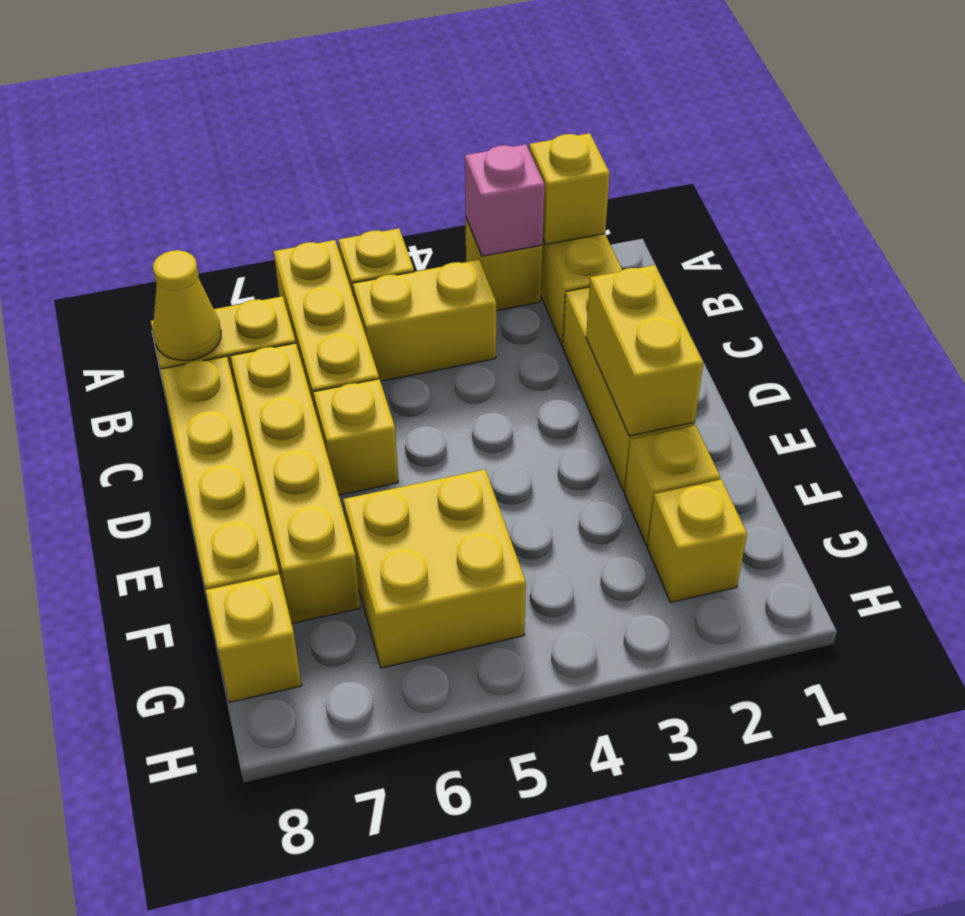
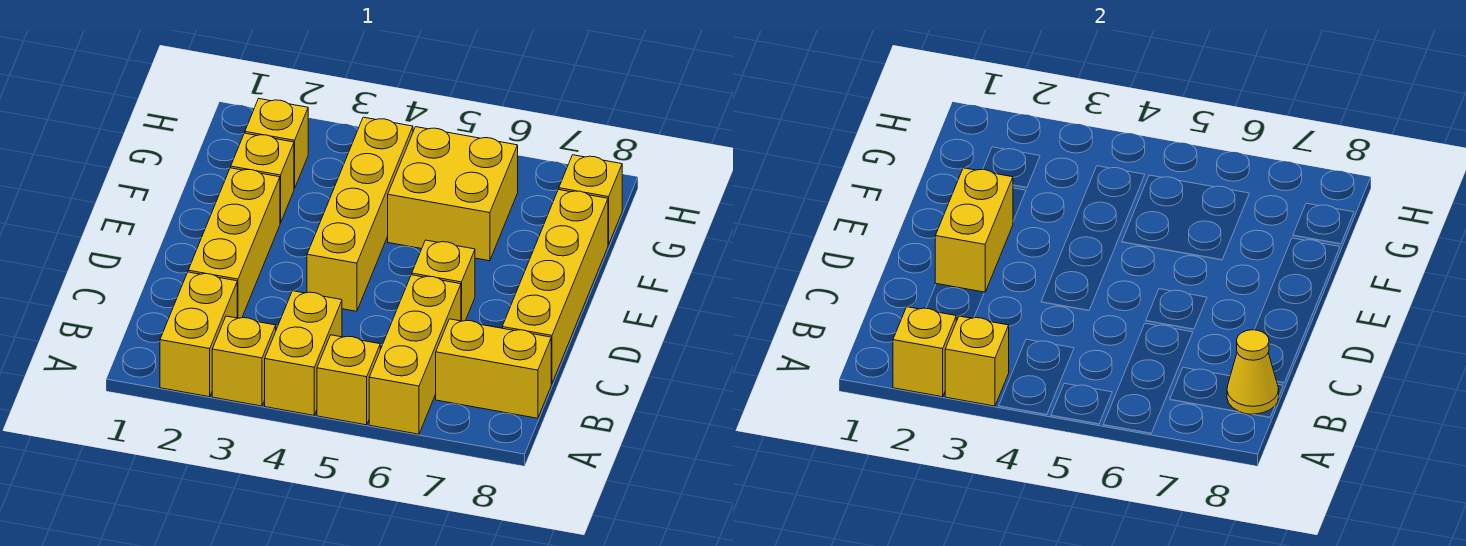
pink 1x1 brick [465,145,545,256] -> yellow 1x1 brick [945,316,1009,406]
yellow 1x2 brick [353,260,496,381] -> yellow 1x2 brick turned to [265,291,342,415]
yellow 1x4 brick [231,343,360,624] -> yellow 1x4 brick moved to [307,117,413,311]

